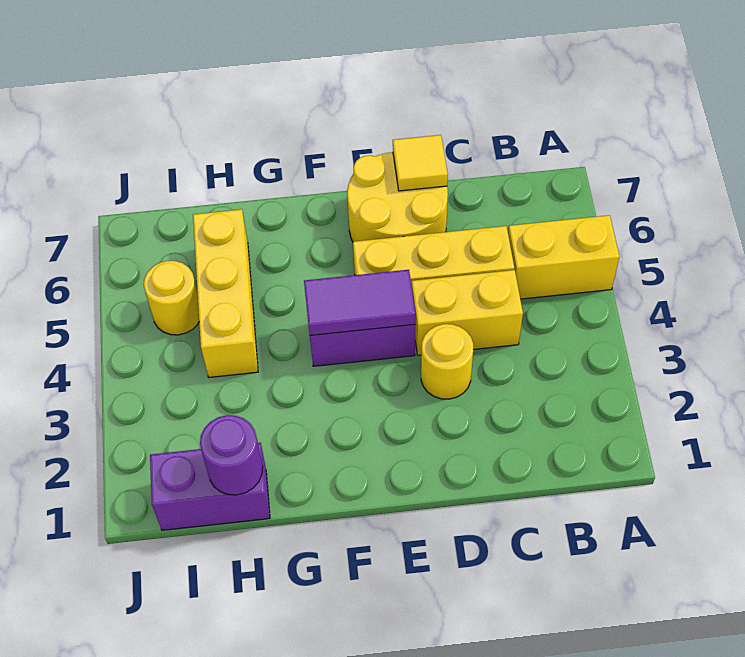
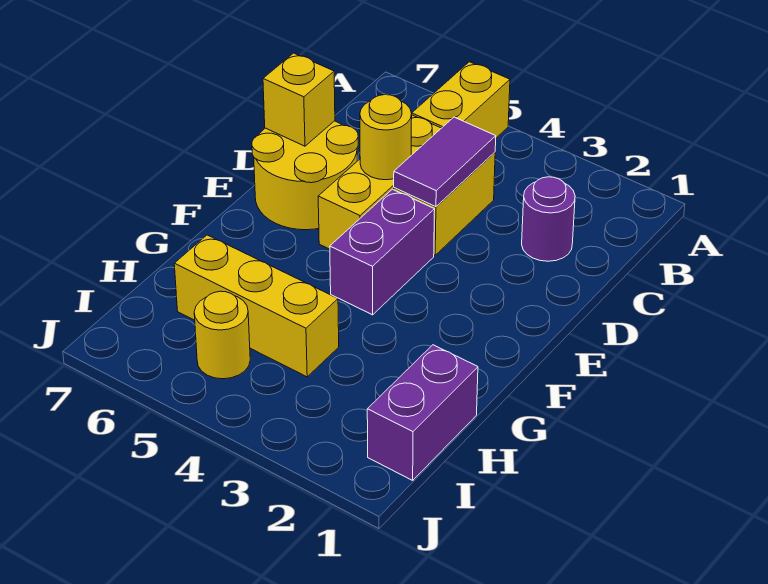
yellow 1x1 round brick [421,324,473,399] -> yellow 1x1 round brick moved to [360,95,412,180]
yellow 1x1 tile [393,135,448,191] -> yellow 1x1 brick [263,53,335,146]
purple 1x2 tile [304,270,416,335] -> purple 1x2 tile moved to [394,117,496,207]
purple 1x1 round brick [200,415,263,495] -> purple 1x1 round brick moved to [522,177,575,261]

